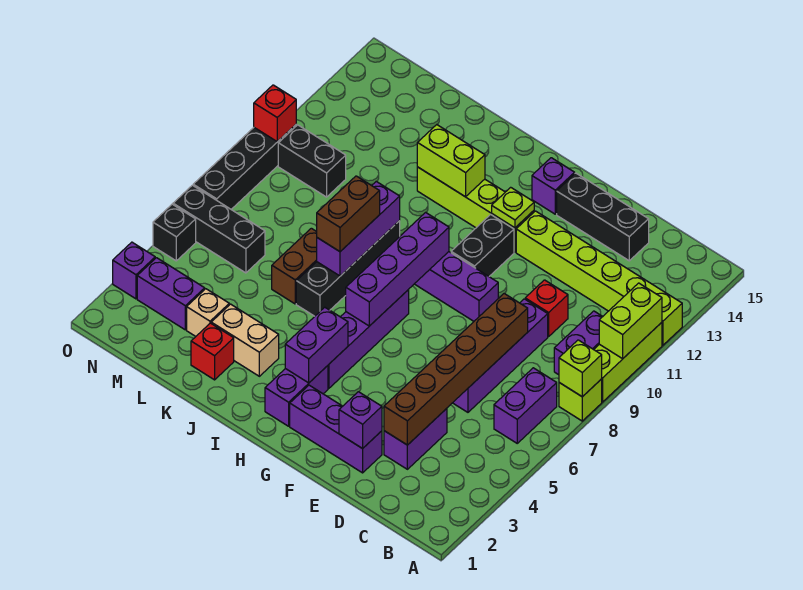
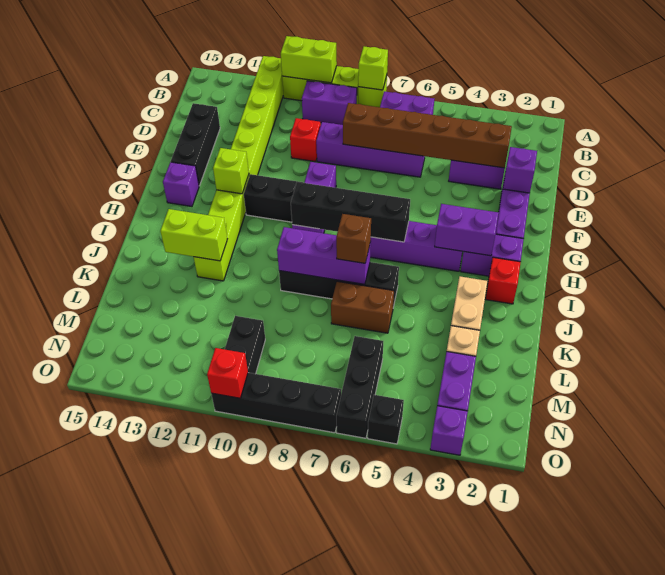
lime 1x1 plate [492,187,534,228] -> lime 1x1 brick [213,148,249,194]
purple 1x4 brick [346,213,449,326] -> black 1x4 brick [291,182,410,242]
lime 1x2 brick [417,125,485,197] -> lime 1x2 brick turned to [160,209,228,261]
brown 1x2 brick [317,176,380,252] -> brown 1x1 brick [336,214,371,263]
red 1x1 brick [191,323,234,380] -> red 1x1 brick moved to [486,257,521,304]

